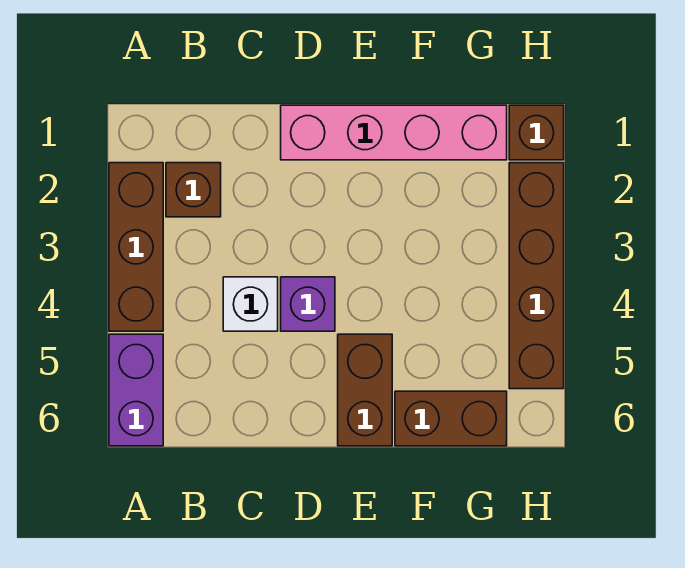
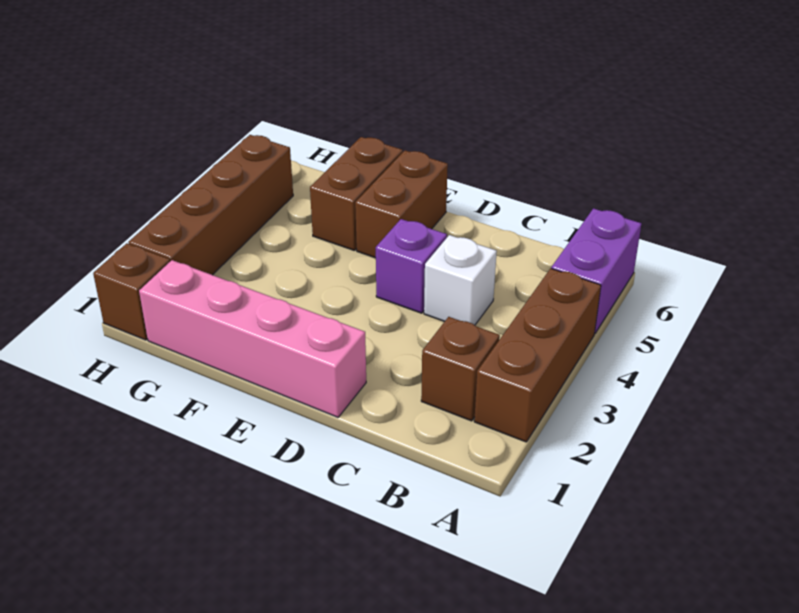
brown 1x2 brick [395,391,507,446] -> brown 1x2 brick turned to [310,137,403,251]

